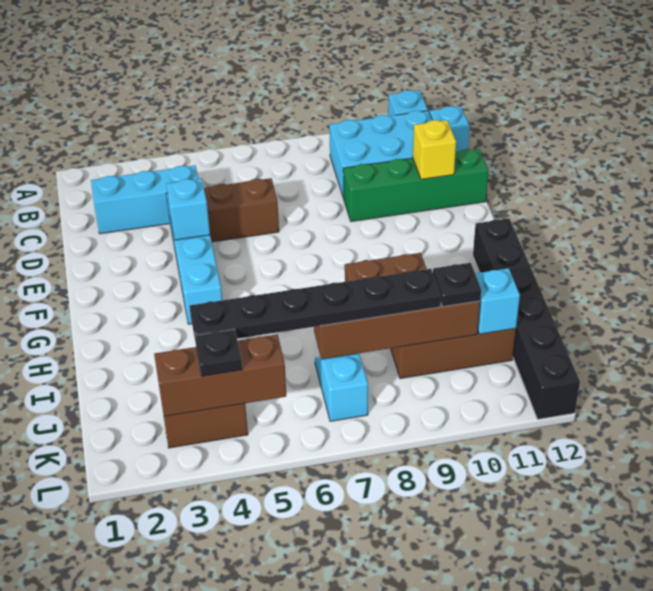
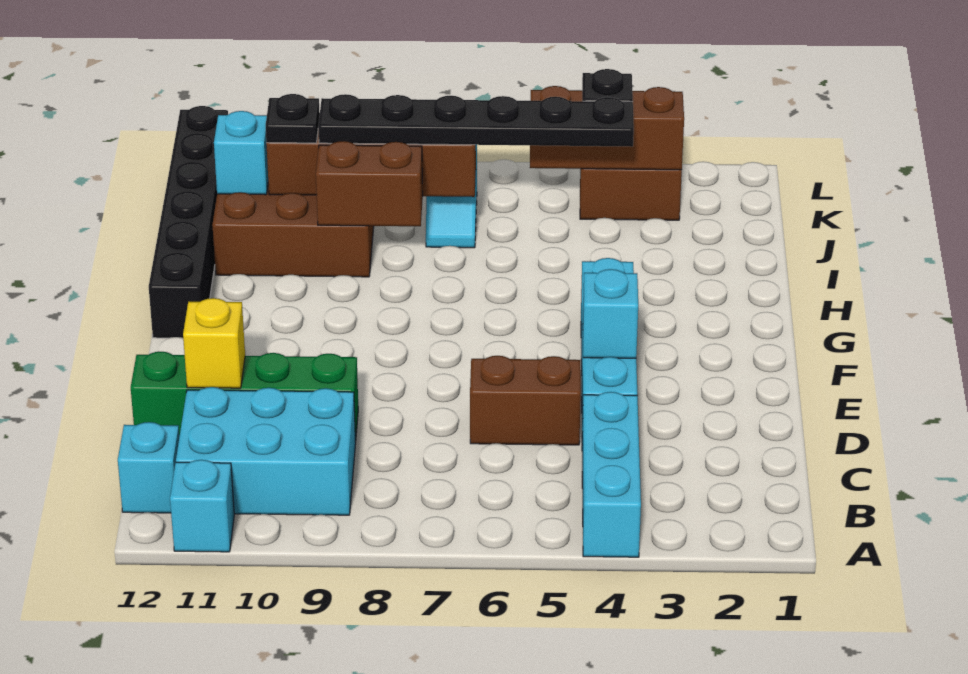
cyan 1x3 brick [91,166,198,234] -> cyan 1x3 brick turned to [582,392,641,557]

